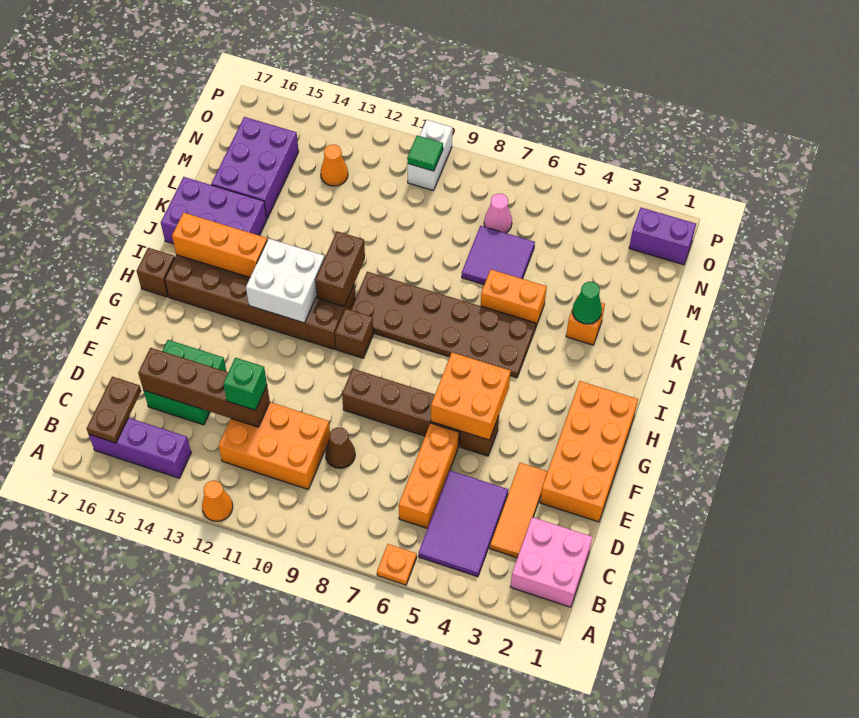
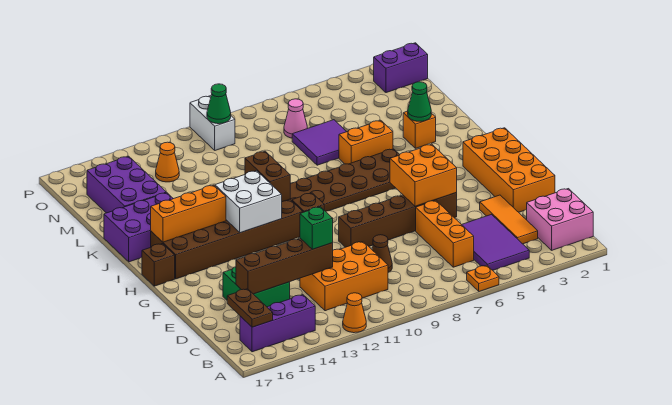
green 1x1 tile [407,135,443,171] -> green 1x1 cone [207,84,231,124]

